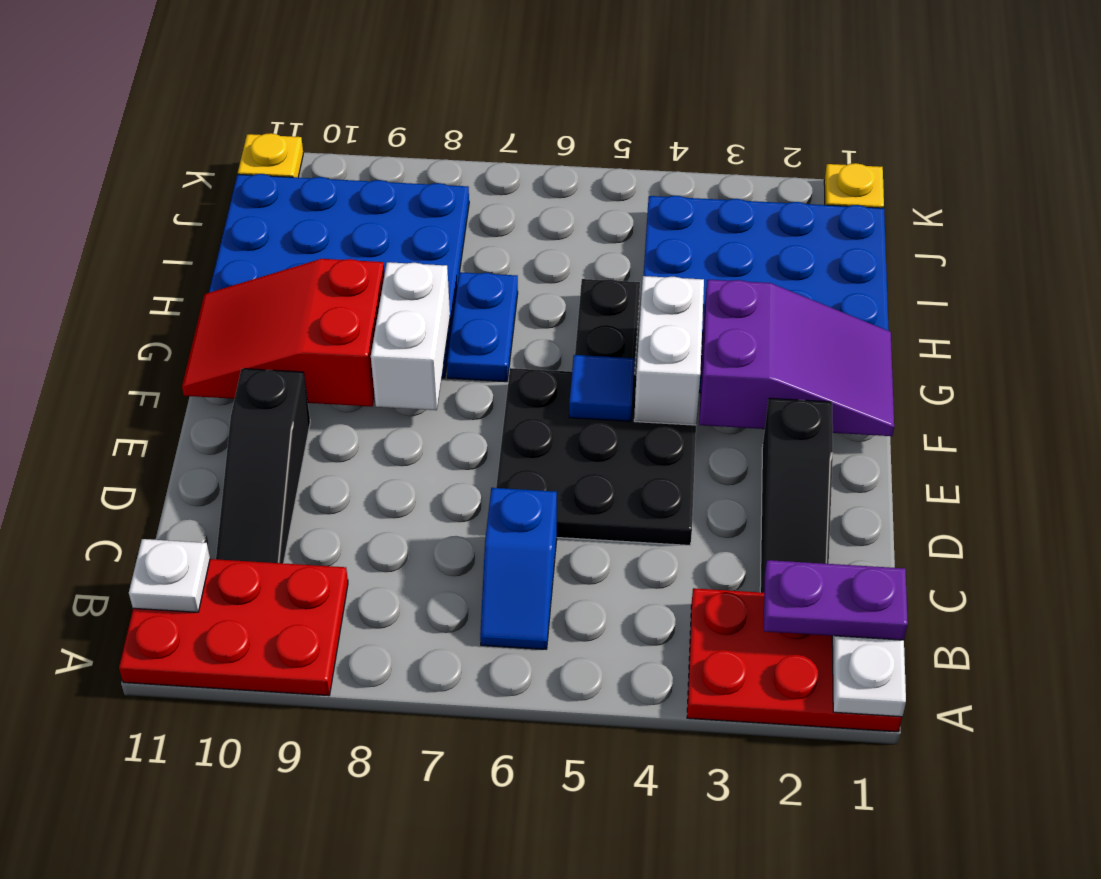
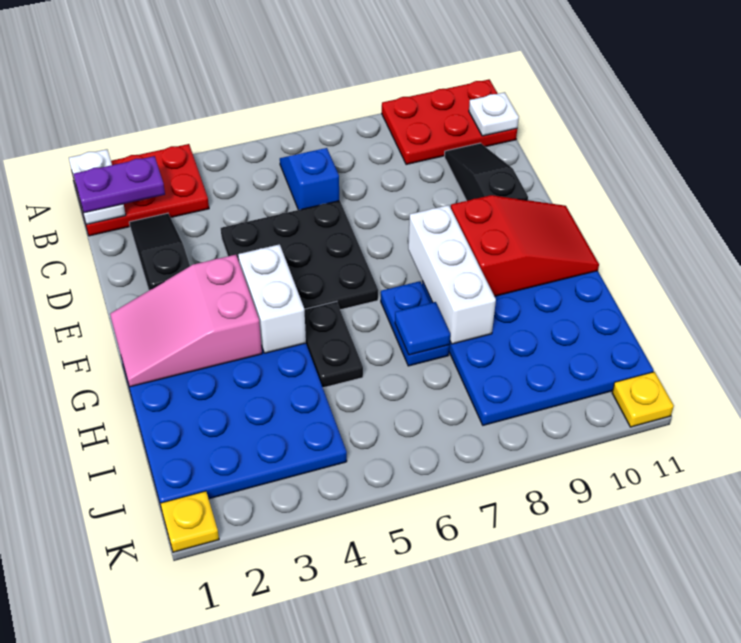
purple 2x3 slope [699,280,894,436] -> pink 2x3 slope [110,255,262,387]
blue 1x1 tile [569,355,635,421] -> blue 1x1 tile moved to [395,302,450,355]
white 1x2 brick [371,262,450,410] -> white 1x3 brick [408,205,496,344]

